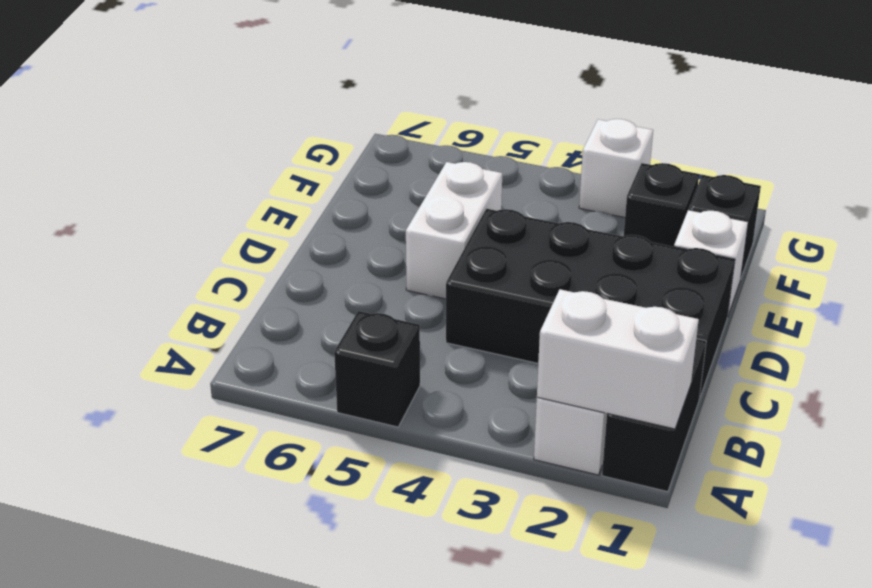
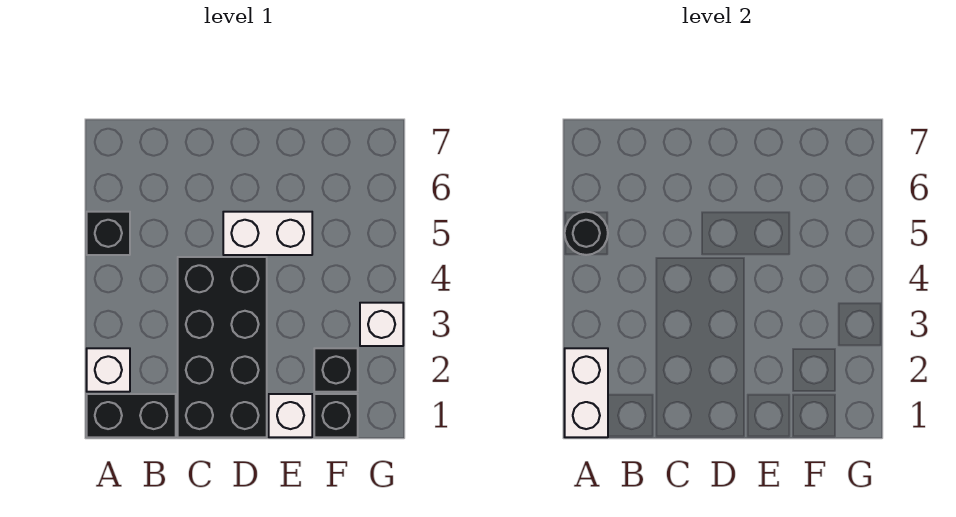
none -> black 1x1 round brick [565,212,608,255]

